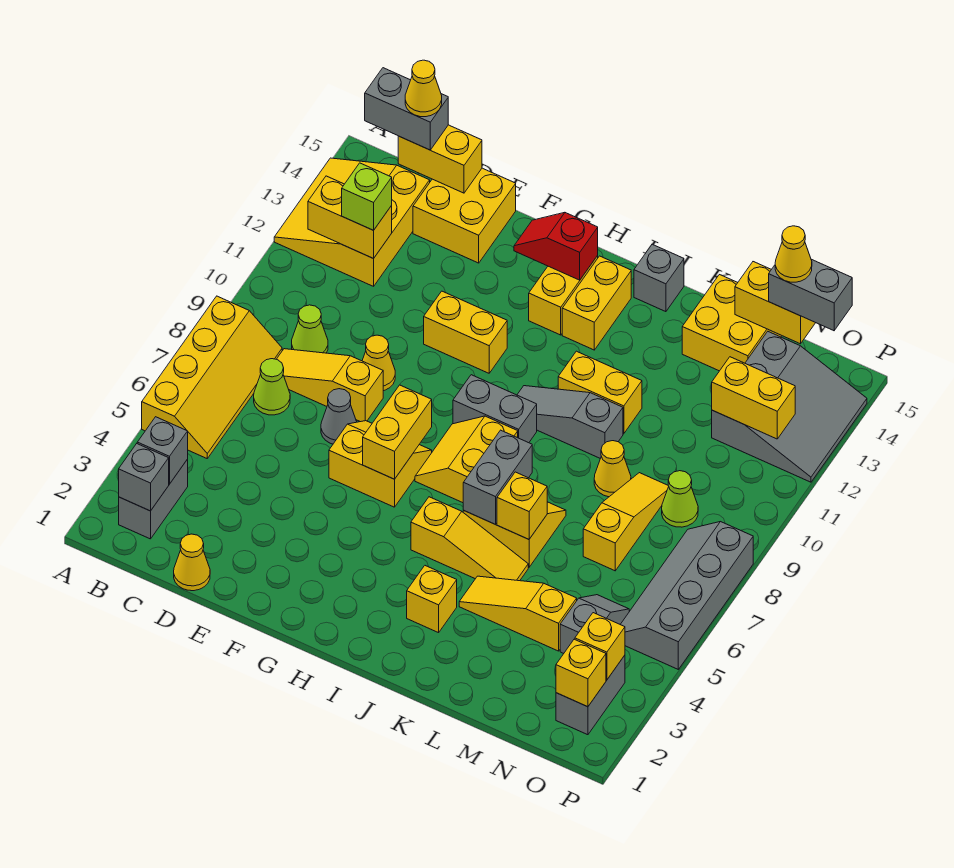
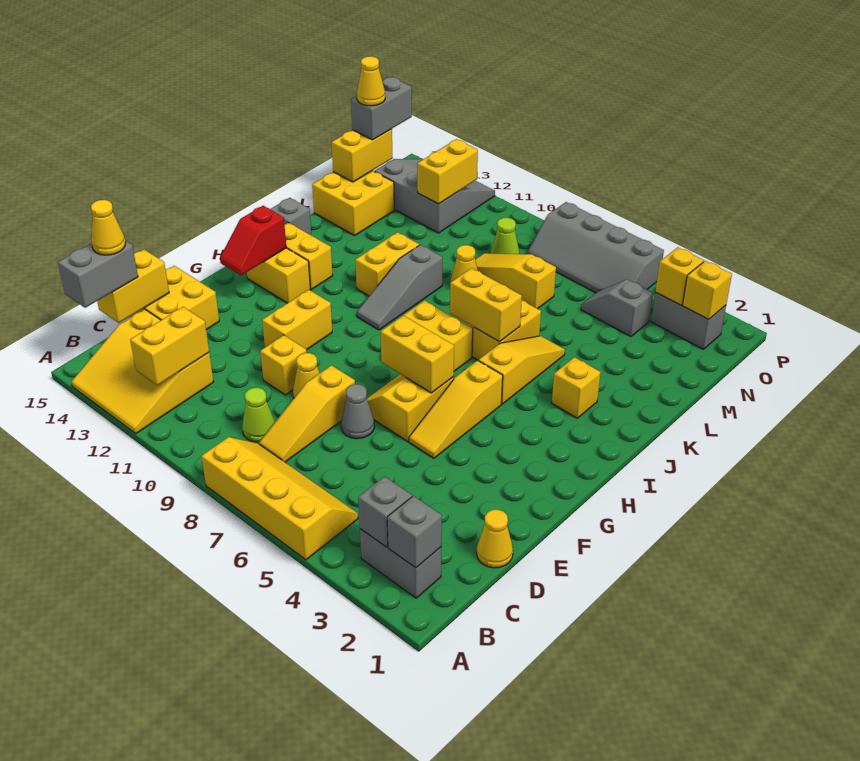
lime 1x1 cone [254,359,290,415] -> none
lime 1x1 brick [342,163,392,230] -> none
grey 1x2 brick [453,375,537,443] -> none
grey 1x2 brick [463,430,532,524] -> yellow 1x2 brick [450,268,522,342]
yellow 1x3 slope [459,576,577,651] -> yellow 1x3 slope moved to [409,360,503,458]
yellow 1x1 brick [497,472,547,539] -> yellow 1x1 brick moved to [260,335,307,395]

